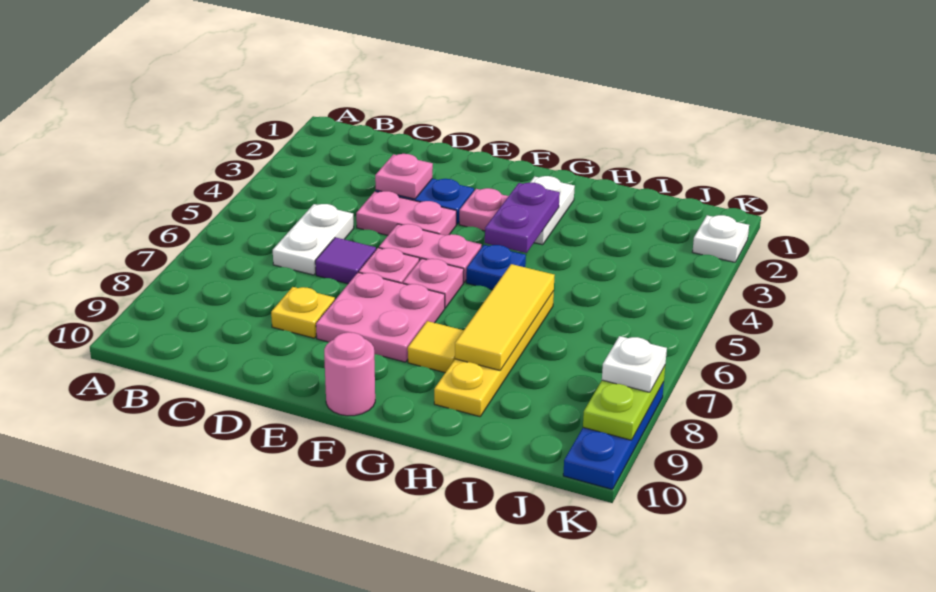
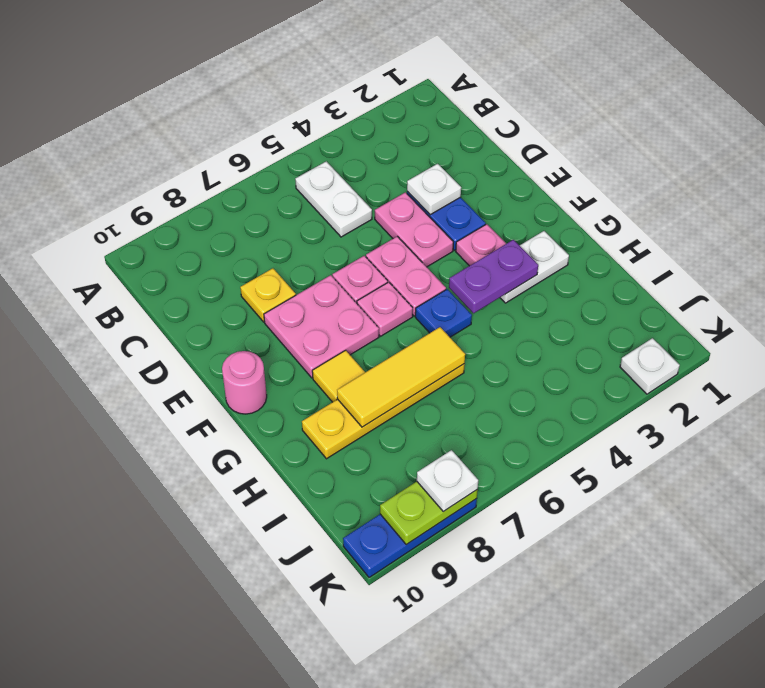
white 1x2 plate [273,204,354,275] -> white 1x2 plate turned to [295,161,372,237]
pink 1x1 plate [375,154,433,199] -> white 1x1 plate [407,164,461,215]
purple 1x1 tile [315,237,376,284] -> none

